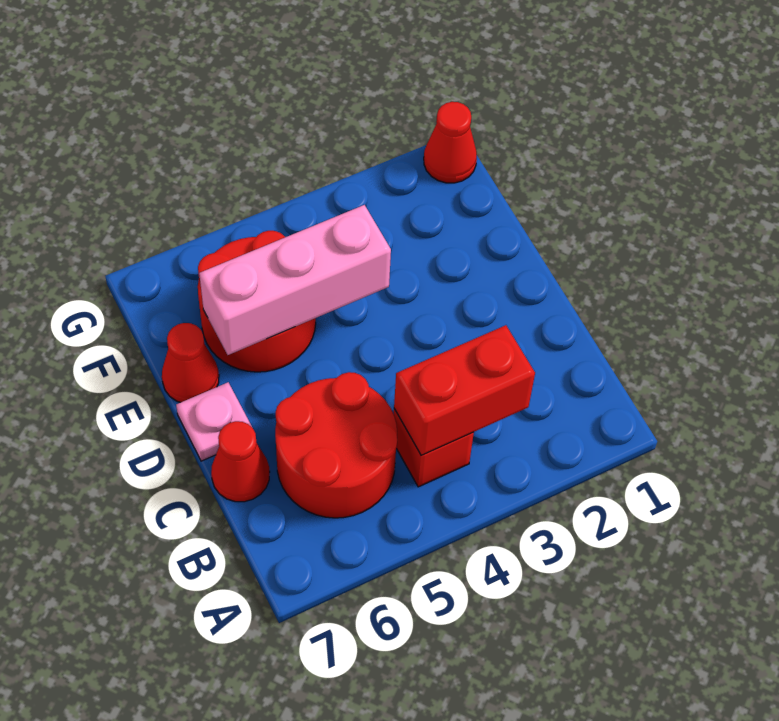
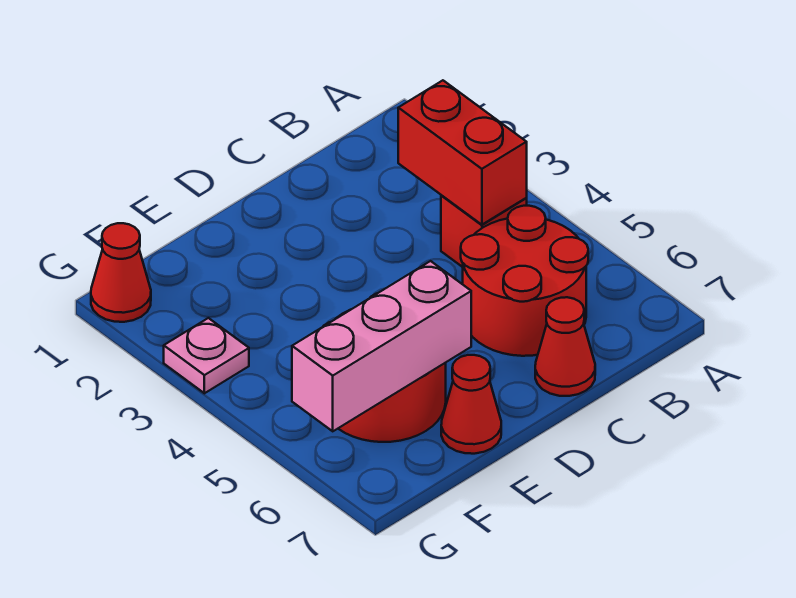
pink 1x1 plate [176,382,252,461] -> pink 1x1 plate moved to [164,318,249,393]
pink 1x3 brick [199,205,391,355] -> pink 1x3 brick turned to [292,261,471,431]

